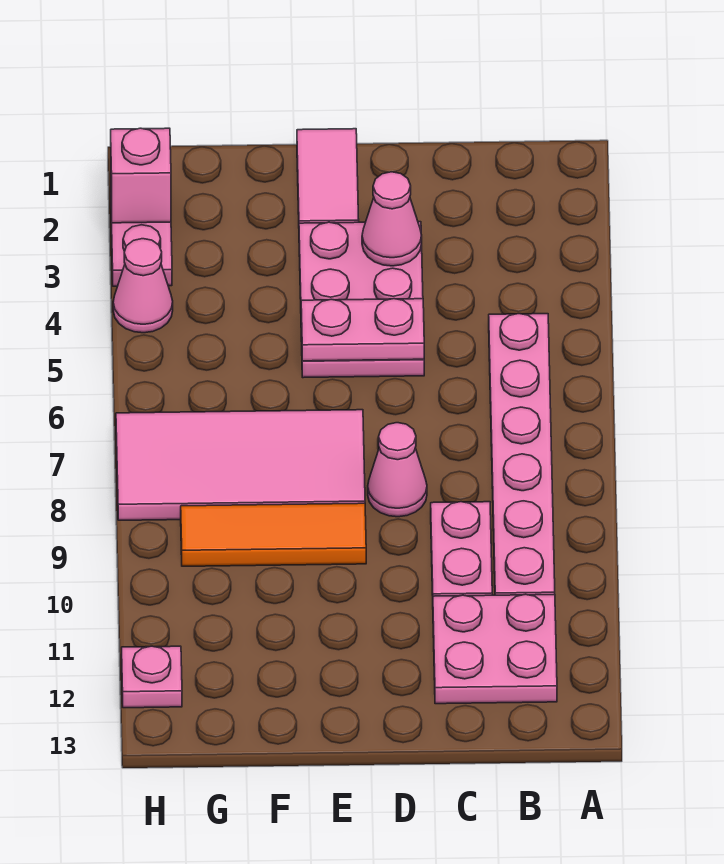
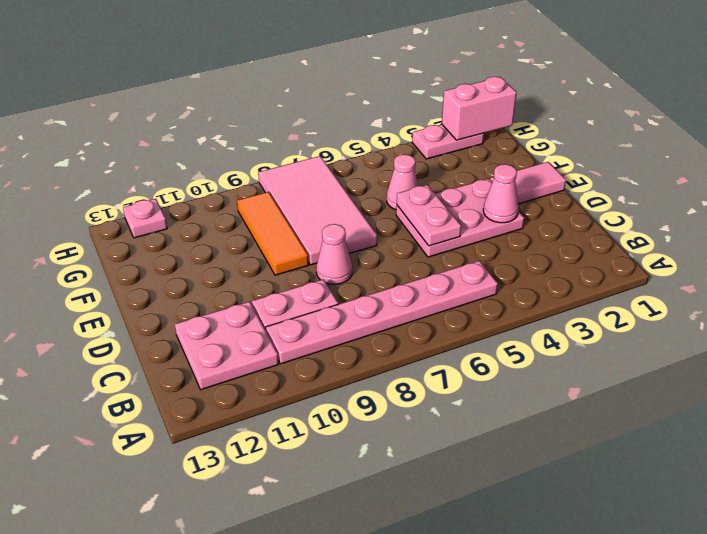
pink 1x1 brick [111,128,171,223] -> pink 1x2 brick [442,77,517,140]
pink 1x1 cone [113,239,173,333] -> pink 1x1 cone moved to [387,154,418,210]

